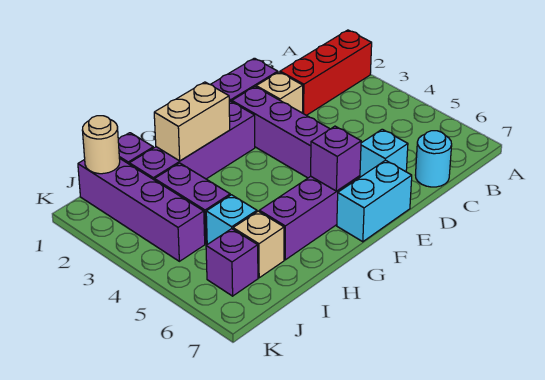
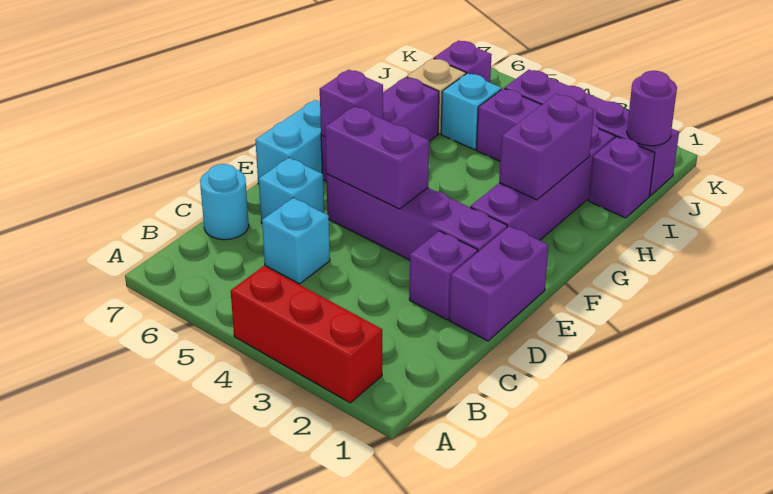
red 1x3 brick [280,30,372,115] -> red 1x3 brick turned to [231,266,382,403]
none -> cyan 1x1 brick [262,198,330,284]
tan 1x1 brick [256,72,303,113] -> purple 1x1 brick [409,231,478,320]
none -> purple 1x2 brick [325,106,429,209]
tan 1x2 brick [154,82,230,161] -> purple 1x2 brick [499,94,594,200]
tan 1x1 round brick [82,116,120,174] -> purple 1x1 round brick [627,71,677,146]

